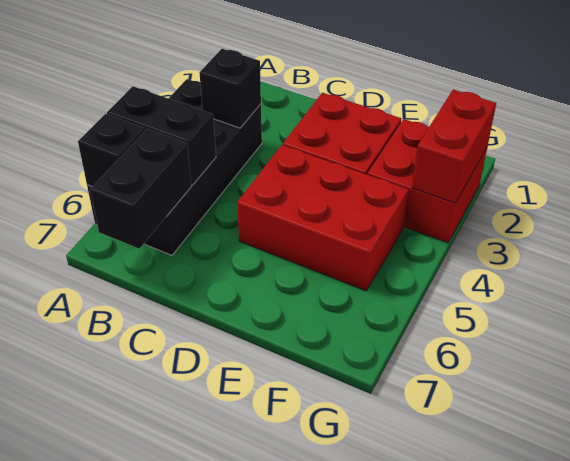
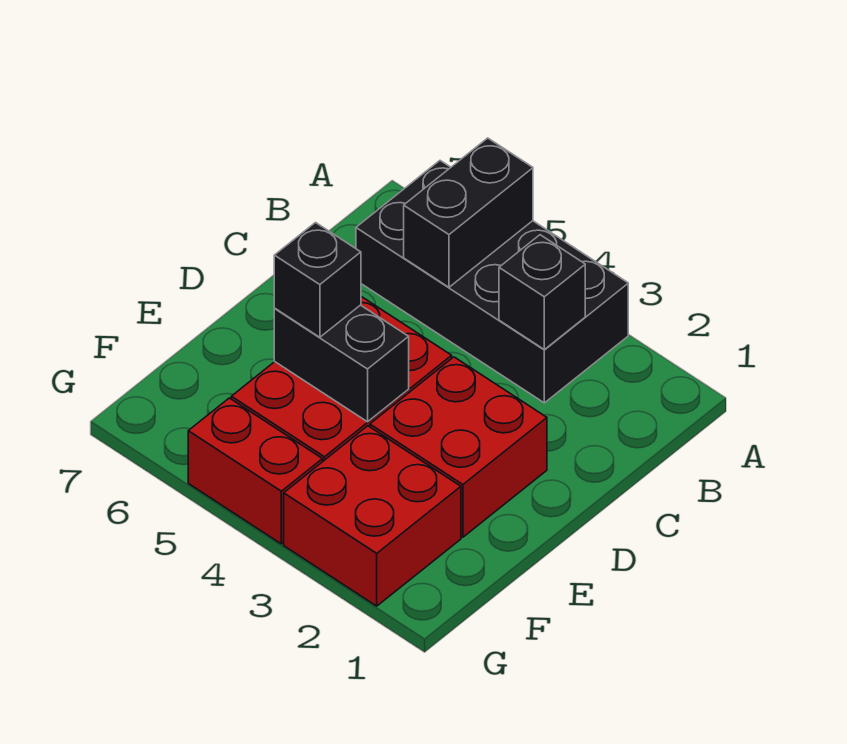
black 1x1 brick [78,114,145,187] -> black 1x1 brick moved to [274,223,361,337]
black 1x2 brick [90,129,192,249] -> black 1x2 brick moved to [274,305,409,422]
red 1x2 brick [412,90,496,203] -> red 1x2 brick moved to [188,398,322,544]

